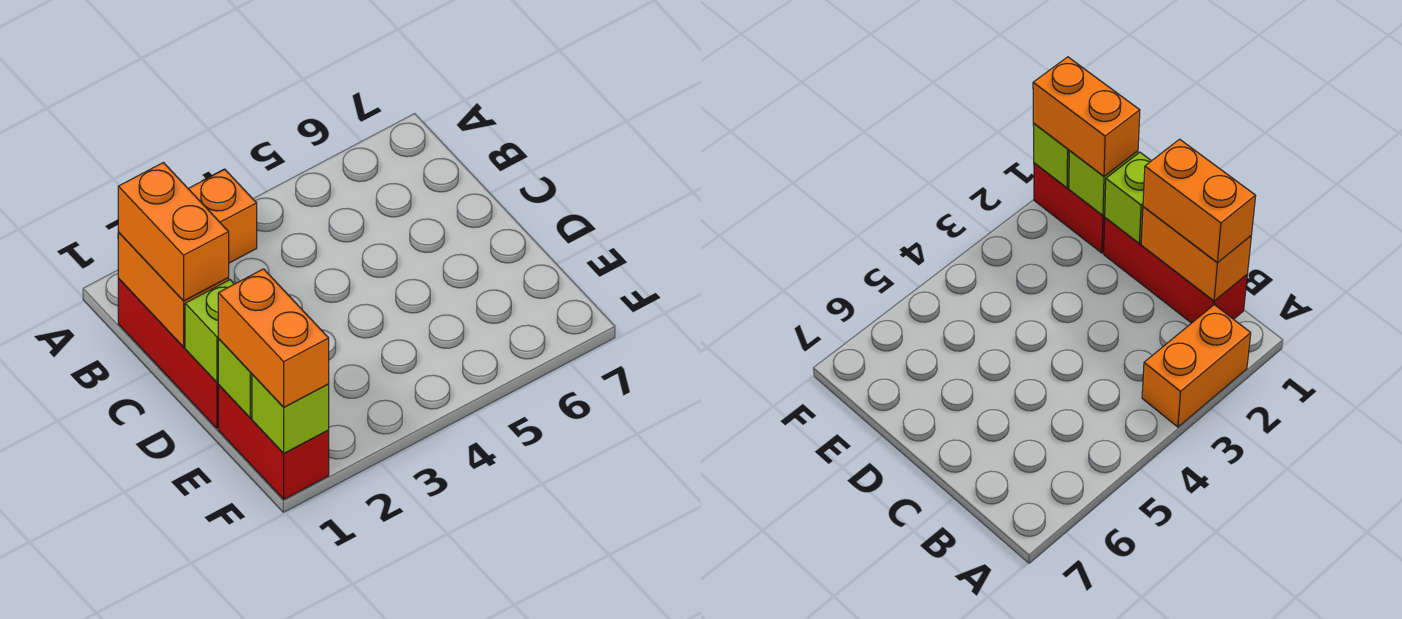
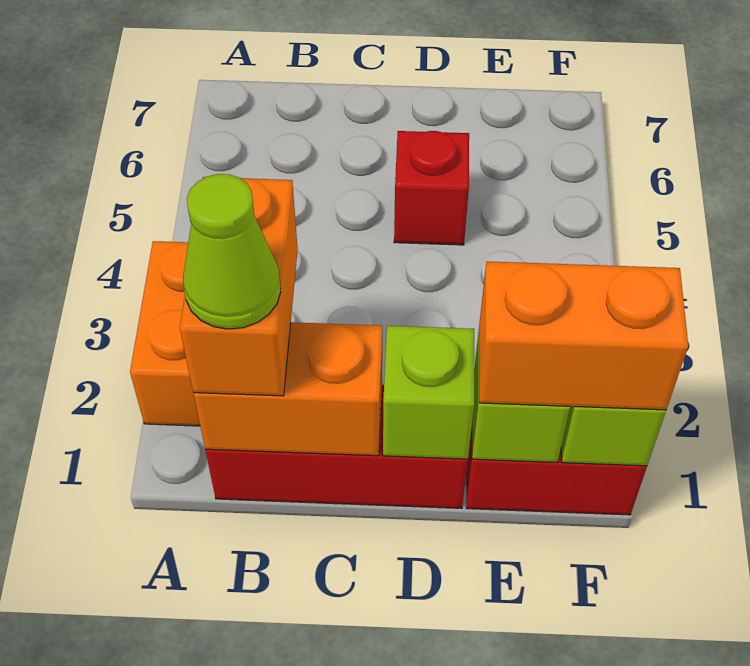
orange 1x2 brick [118,163,229,301] -> orange 1x2 brick turned to [180,177,298,396]
none -> lime 1x1 cone [183,174,281,329]
none -> red 1x1 brick [394,131,469,245]

